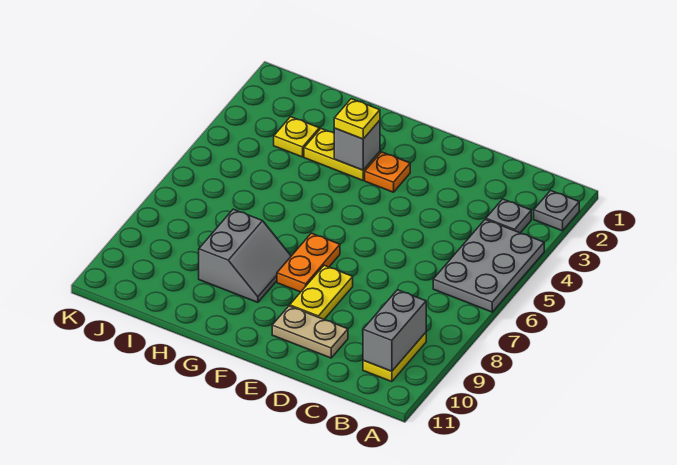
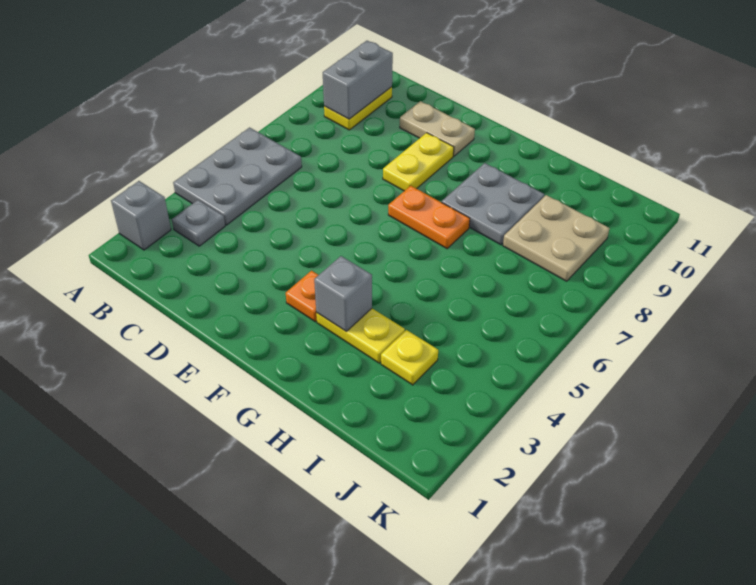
grey 1x1 plate [534,191,579,231] -> grey 1x1 brick [111,181,171,250]
orange 1x2 plate [277,233,340,292] -> orange 1x2 plate turned to [388,186,470,249]
yellow 1x1 plate [334,99,380,139] -> none
grey 2x2 slope [199,209,291,302] -> grey 2x2 plate [442,163,544,245]
none -> tan 2x2 plate [503,195,610,281]

